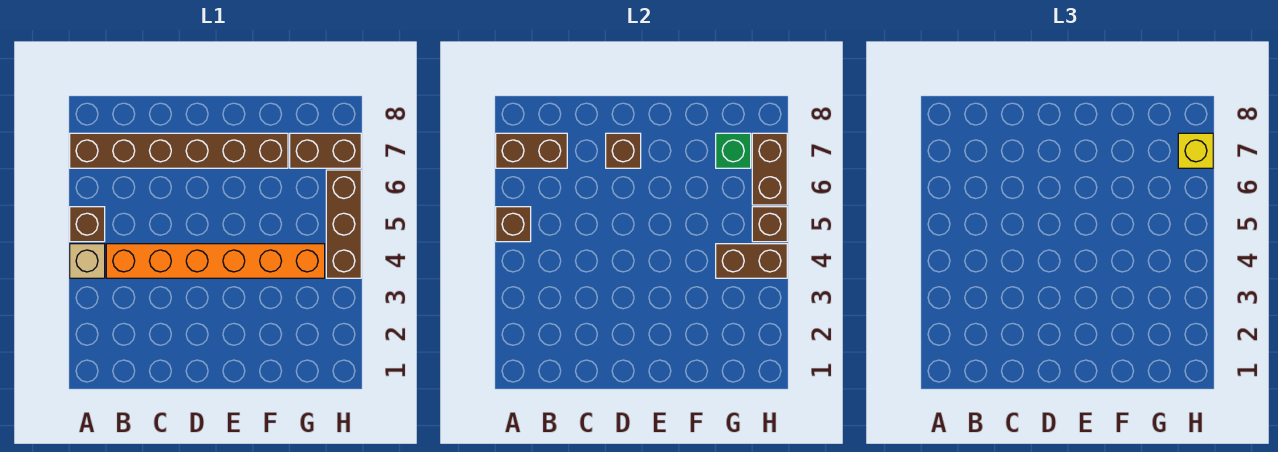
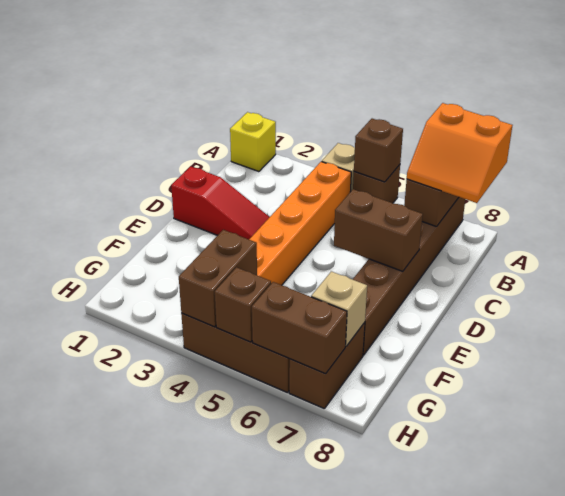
none -> orange 2x2 slope [407,103,512,203]
none -> red 1x3 slope [171,166,269,239]
brown 1x1 brick [606,133,641,168] -> brown 1x2 brick [334,189,423,271]
green 1x1 brick [716,133,751,168] -> tan 1x1 brick [311,271,367,346]
yellow 1x1 brick [1178,133,1213,168] -> yellow 1x1 brick moved to [230,112,276,172]

